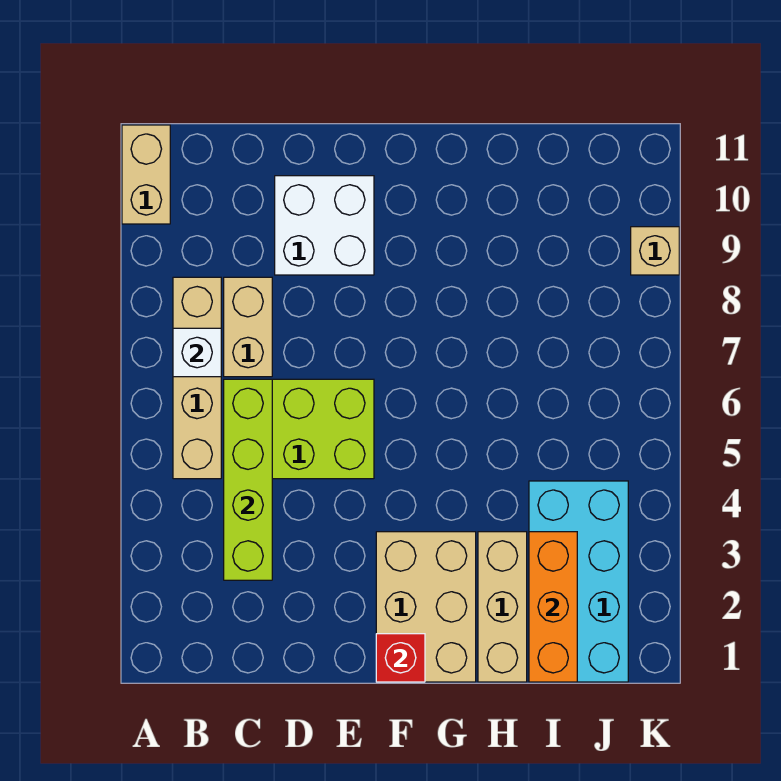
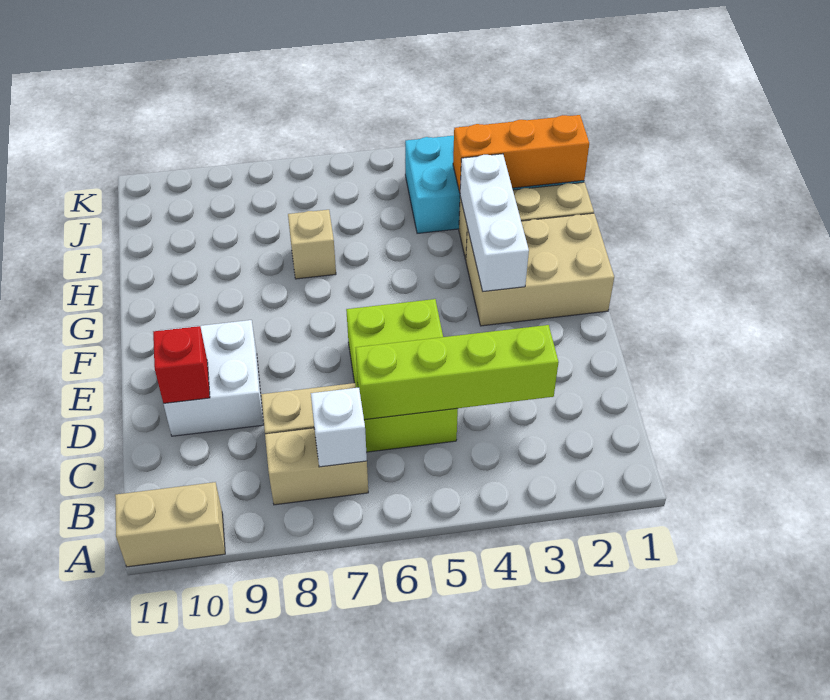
tan 1x4 brick [173,277,221,479] -> tan 1x2 brick [265,428,368,505]
red 1x1 brick [376,634,425,682] -> red 1x1 brick moved to [153,326,210,403]
none -> white 1x3 brick [460,154,529,292]
tan 1x1 brick [631,227,679,275] -> tan 1x1 brick moved to [288,210,336,279]

